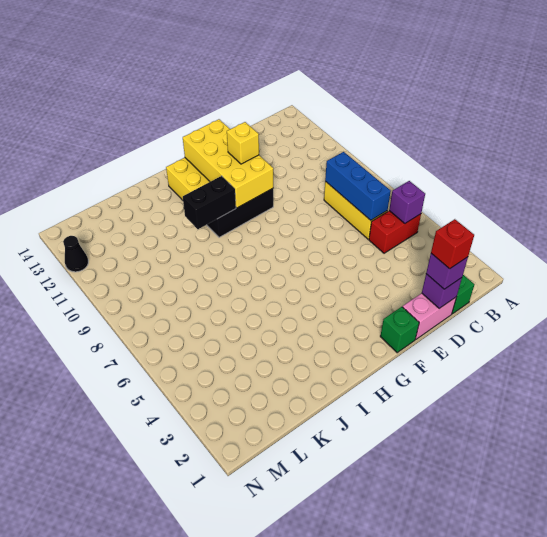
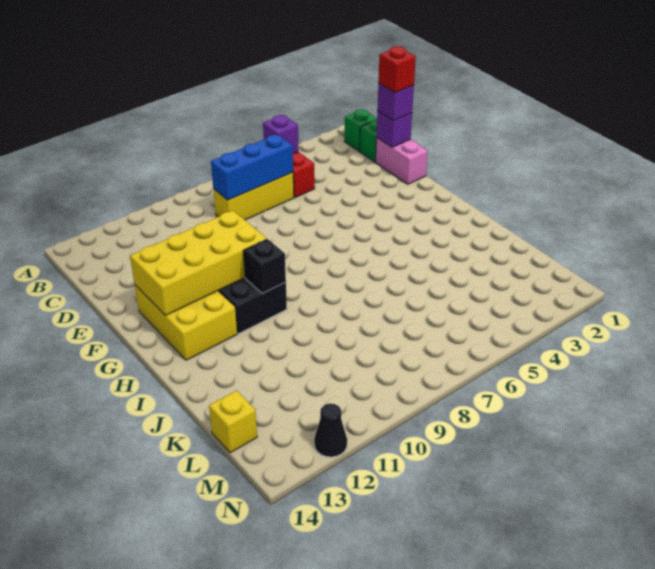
green 1x1 brick [380,307,419,353] -> green 1x1 brick moved to [344,109,377,151]
yellow 1x1 brick [227,122,259,164] -> yellow 1x1 brick moved to [209,390,257,453]
black 1x2 brick [183,176,236,229] -> black 1x1 brick [243,239,286,293]

